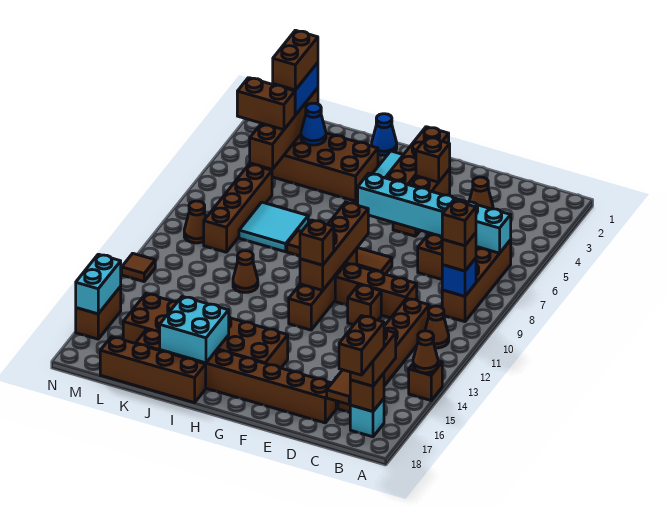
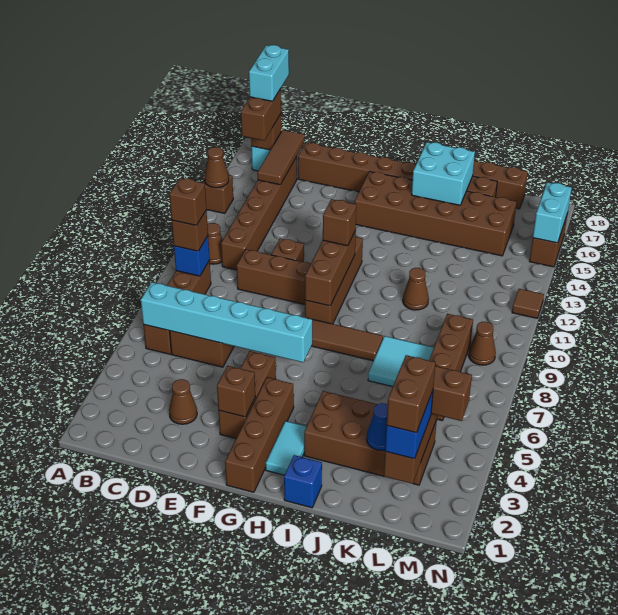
brown 1x2 brick [339,316,384,375] -> cyan 1x2 brick [249,45,289,101]
brown 1x4 brick [300,202,368,290] -> brown 1x3 brick [305,231,356,306]
blue 1x1 cone [372,114,397,155] -> blue 1x1 brick [284,455,322,508]

